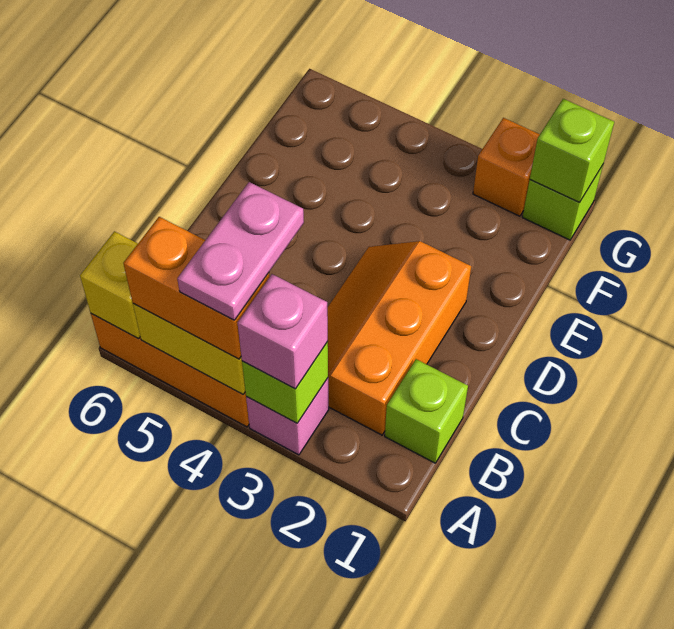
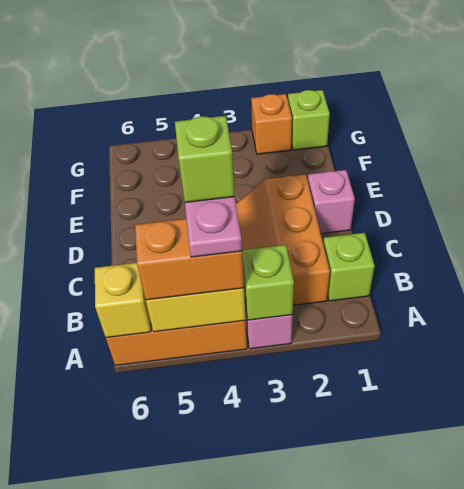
pink 1x1 brick [238,274,328,389] -> pink 1x1 brick moved to [308,170,355,234]
lime 1x1 brick [530,99,614,203] -> lime 1x1 brick moved to [175,116,235,202]

